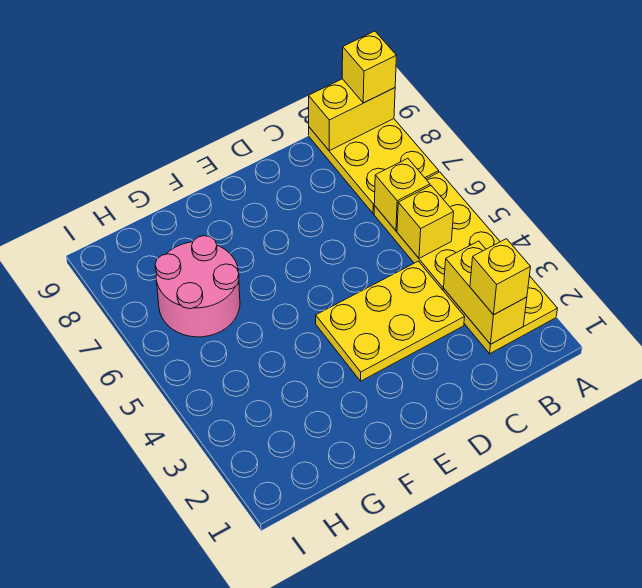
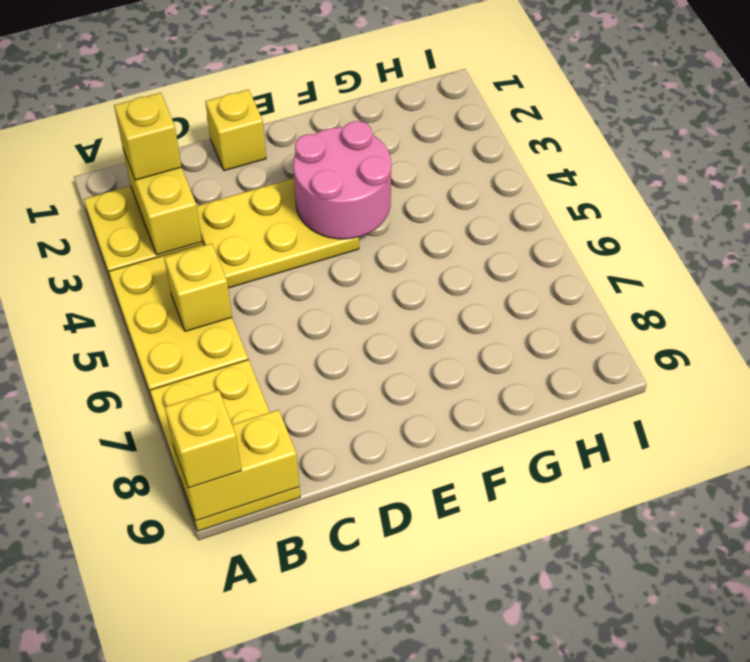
yellow 1x1 brick [374,158,430,231] -> yellow 1x1 brick moved to [205,90,266,171]
pink 2x2 round brick [155,236,240,337] -> pink 2x2 round brick moved to [293,121,391,239]

